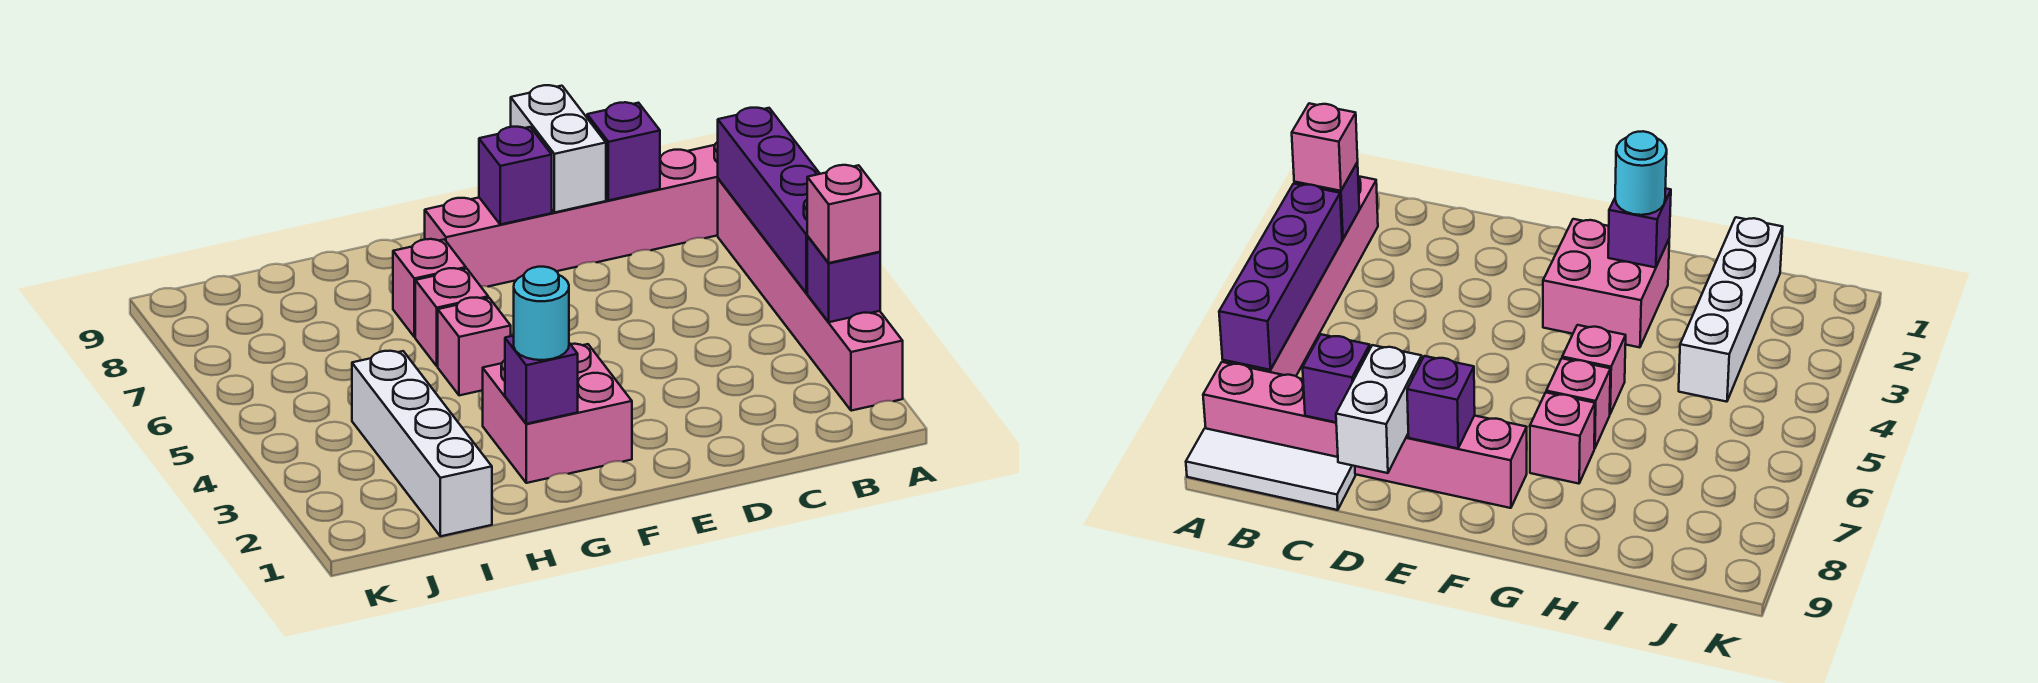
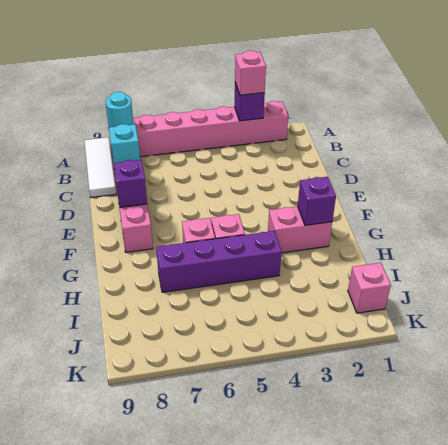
purple 1x4 brick [718,108,820,293] -> purple 1x4 brick moved to [156,231,281,292]
purple 1x1 brick [587,102,660,200] -> cyan 1x1 brick [109,124,140,163]
white 1x2 brick [511,85,606,213] -> none
pink 2x2 brick [483,344,632,483] -> pink 1x2 brick [268,206,332,253]
cyan 1x1 round brick [514,267,569,360] -> cyan 1x1 round brick moved to [106,92,134,127]
pink 1x1 brick [393,239,466,337] -> pink 1x1 brick moved to [348,263,391,313]
white 1x4 brick [352,351,492,536] -> none

